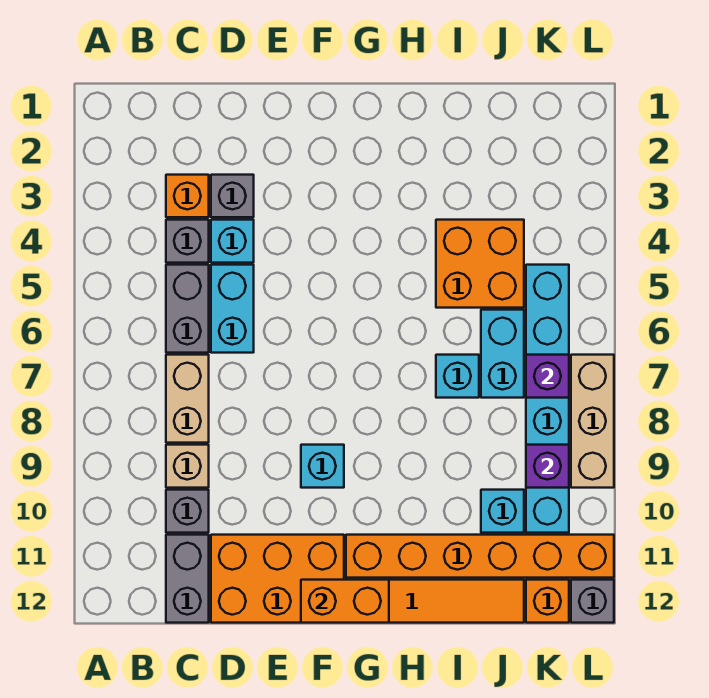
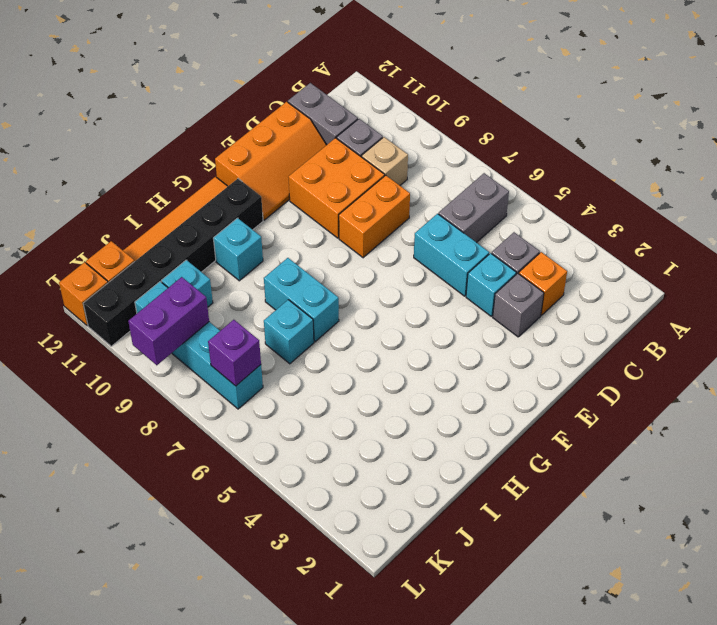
grey 1x2 brick [166,265,209,353] -> grey 1x2 brick turned to [438,173,509,243]
tan 1x2 brick [166,355,209,443] -> none
orange 2x3 brick [211,535,344,623] -> orange 2x3 slope [215,102,326,220]
cyan 1x1 brick [301,445,344,488] -> cyan 1x1 brick moved to [213,218,263,281]
orange 1x2 brick [301,580,389,623] -> orange 1x2 brick moved to [339,175,410,258]
orange 1x6 brick [346,535,614,578] -> black 1x6 brick [83,179,263,346]
orange 2x2 brick [436,220,524,308] -> orange 2x2 brick moved to [288,138,384,238]
cyan 1x2 brick [481,310,524,398] -> cyan 1x2 brick moved to [264,258,339,342]
cyan 1x6 brick [526,265,569,533] -> cyan 1x4 brick [135,282,263,409]
purple 1x1 brick [526,445,569,488] -> purple 1x2 brick [128,277,209,365]
tan 1x3 brick [571,355,614,488] -> none
grey 1x1 brick [571,580,614,623] -> orange 1x1 brick [59,262,108,326]

